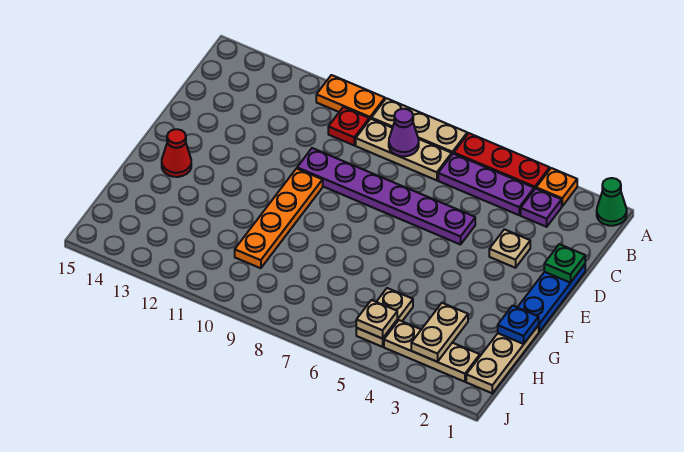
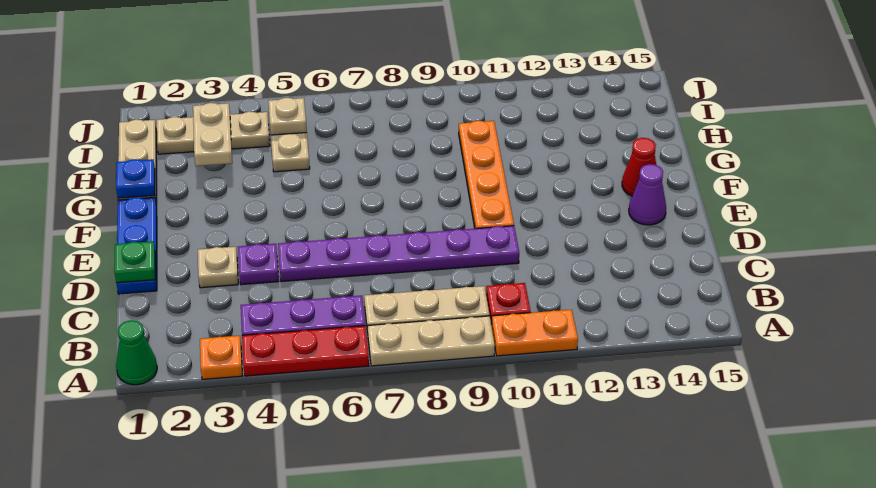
purple 1x1 plate [521,188,562,227] -> purple 1x1 plate moved to [238,244,279,285]
purple 1x1 cone [389,109,419,156] -> purple 1x1 cone moved to [629,164,666,225]

